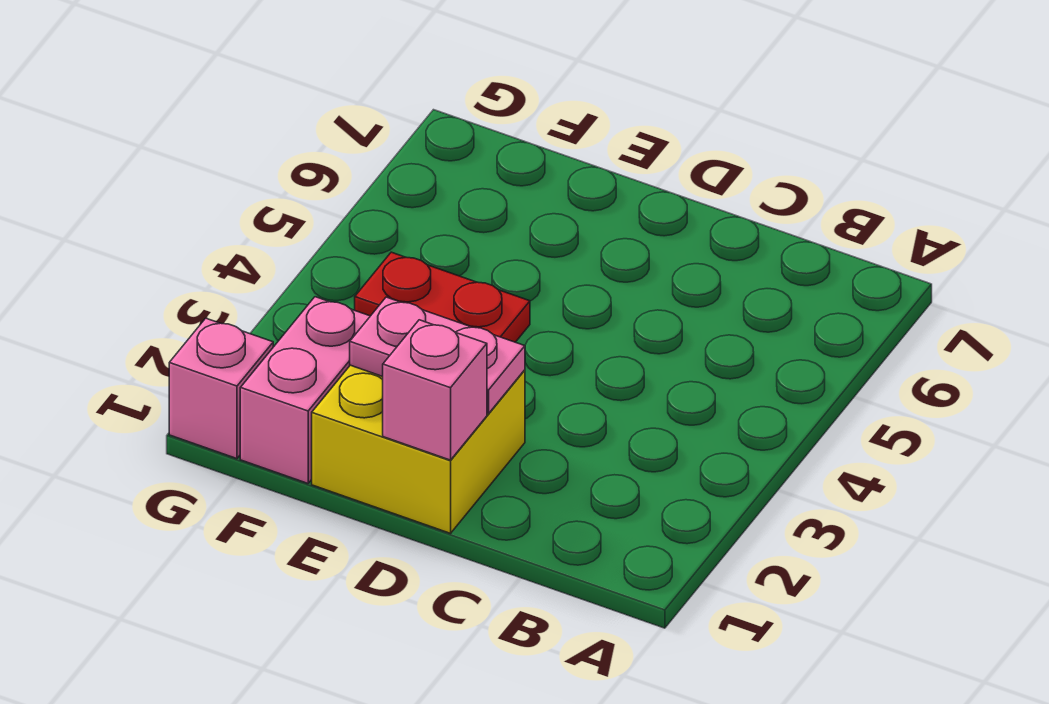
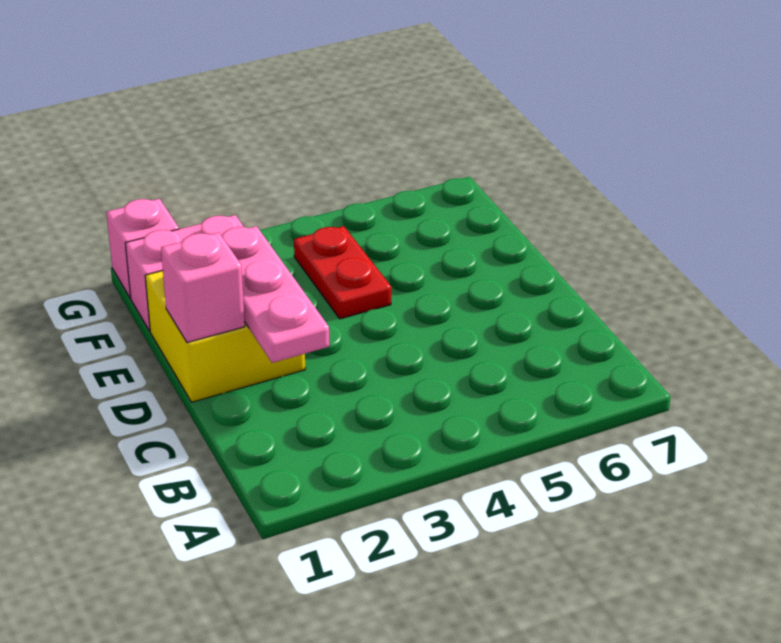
pink 1x2 plate [350,297,525,414] -> pink 1x3 plate [221,226,329,363]

